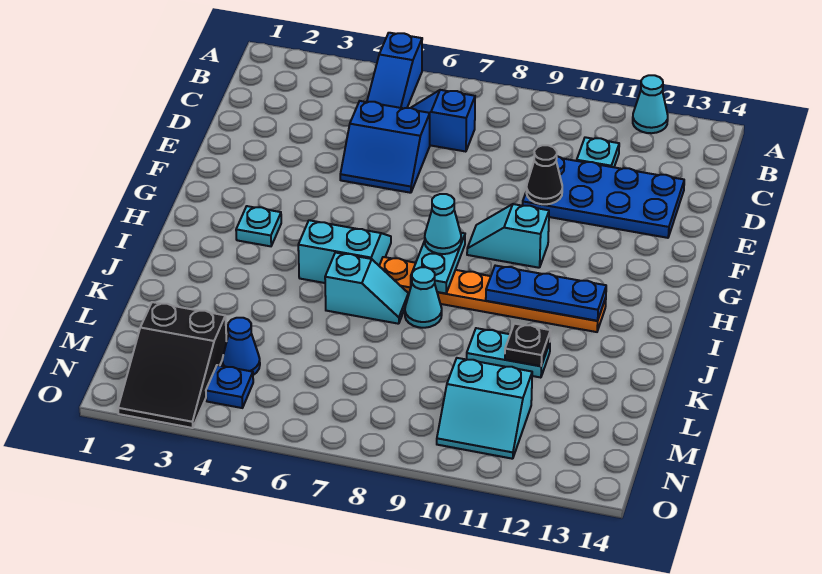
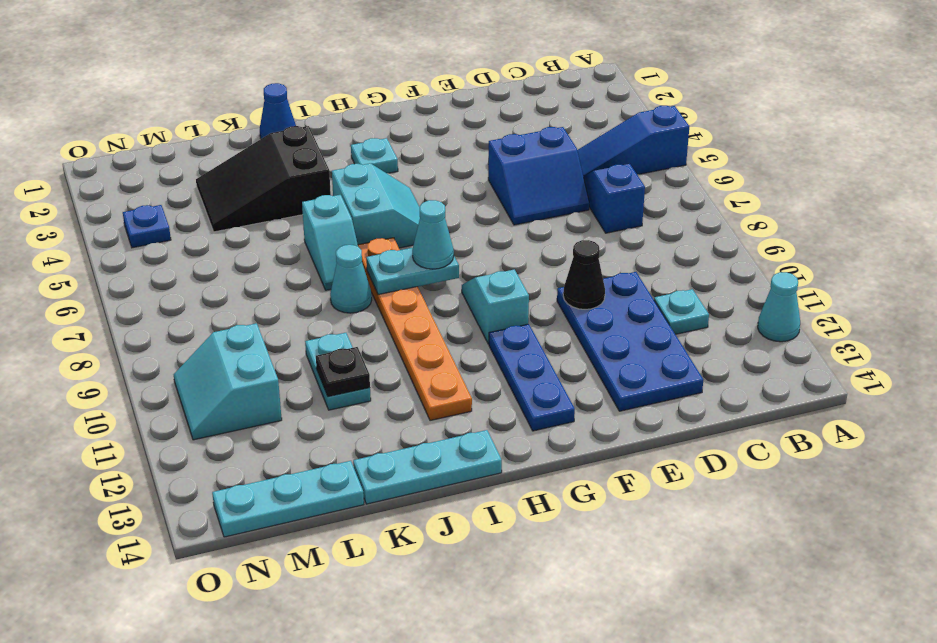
blue 2x2 slope [340,101,430,193] -> blue 2x2 slope turned to [488,127,589,225]
blue 1x3 plate [486,266,606,321] -> blue 1x3 plate moved to [489,324,575,431]
none -> cyan 1x3 plate [353,430,502,504]
none -> cyan 1x3 plate [212,461,364,537]
black 2x3 slope [118,302,227,428] -> black 2x3 slope moved to [196,126,331,232]
blue 1x1 cone [222,318,260,375] -> blue 1x1 cone moved to [260,83,296,139]

